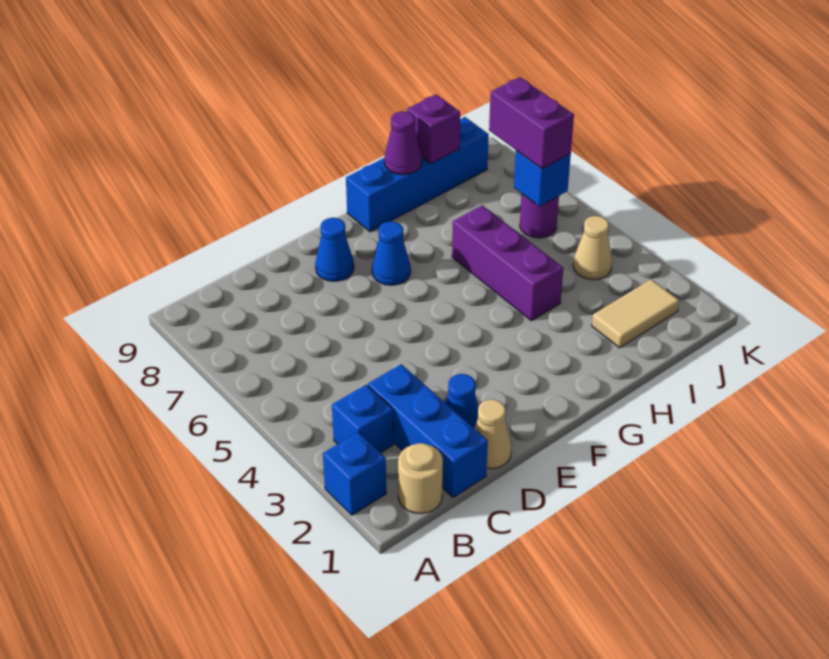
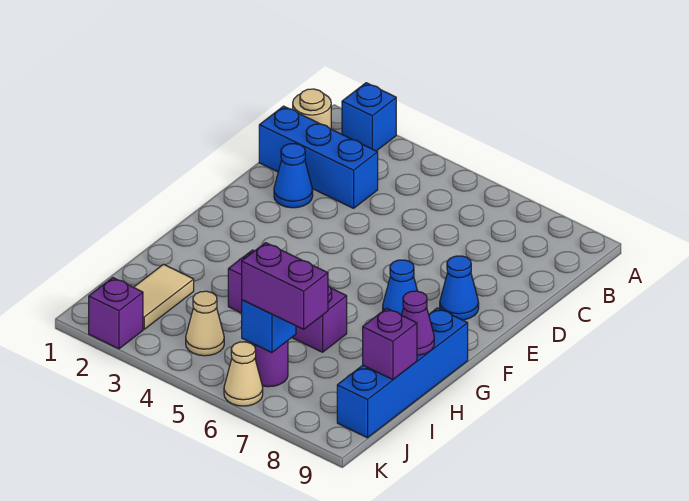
blue 1x1 brick [332,385,393,453] -> none
tan 1x1 cone [474,400,512,469] -> tan 1x1 cone moved to [224,342,263,406]
none -> purple 1x1 brick [89,278,143,349]

